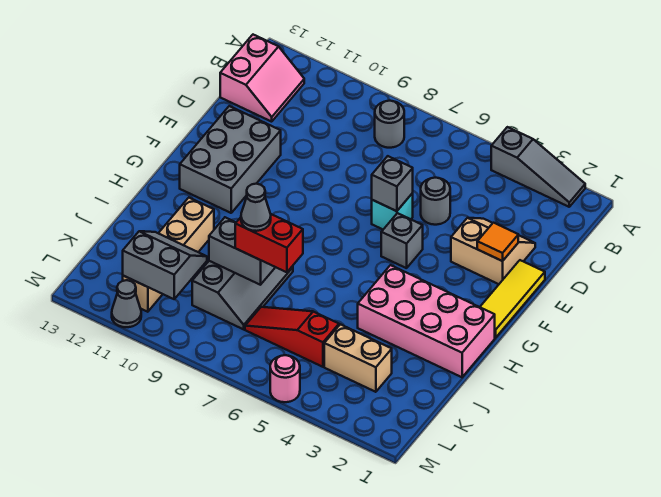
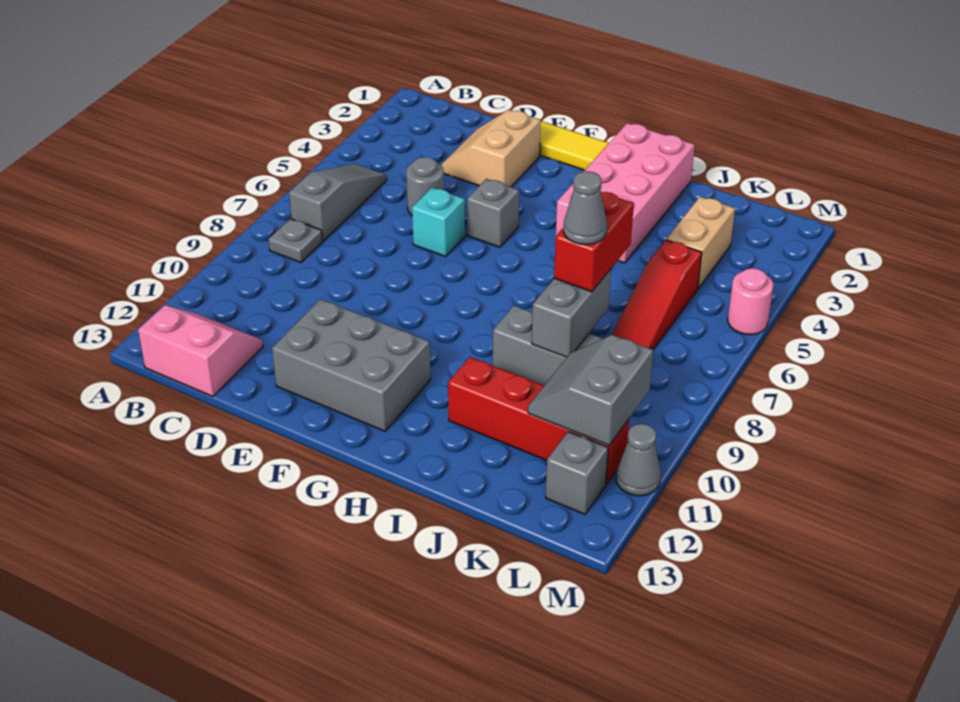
grey 1x3 slope [491,127,585,207] -> grey 1x3 slope moved to [289,164,386,241]
grey 1x1 round brick [375,101,404,148] -> grey 1x1 plate [269,219,322,263]
orange 1x1 tile [477,223,518,261] -> none
grey 1x1 brick [372,156,413,211] -> grey 1x1 brick moved to [546,432,608,514]
tan 1x4 brick [123,198,214,312] -> red 1x4 brick [448,357,629,485]

